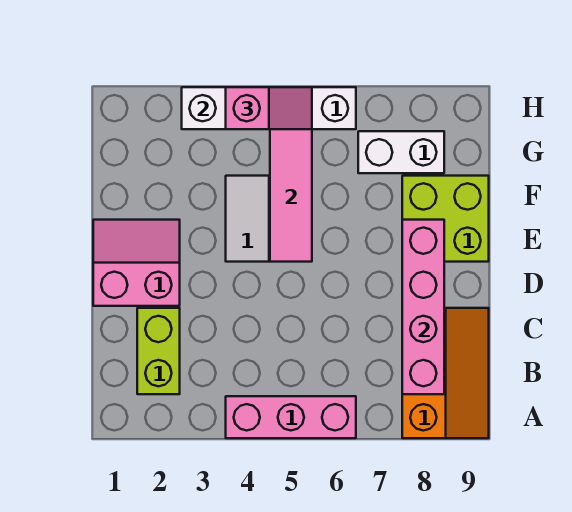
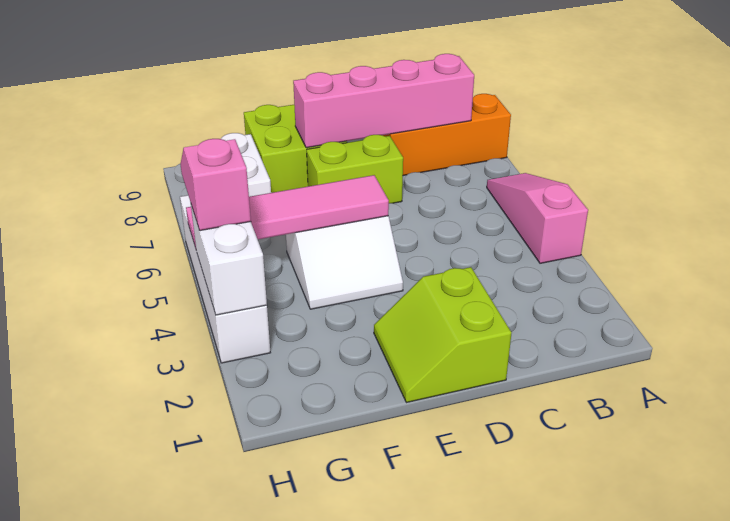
pink 1x3 brick [226,396,356,438] -> pink 1x3 slope [487,173,588,263]
lime 1x2 brick [137,308,180,394] -> lime 1x2 brick moved to [307,135,403,203]
pink 2x2 slope [93,220,180,306] -> lime 2x2 slope [374,267,511,403]

